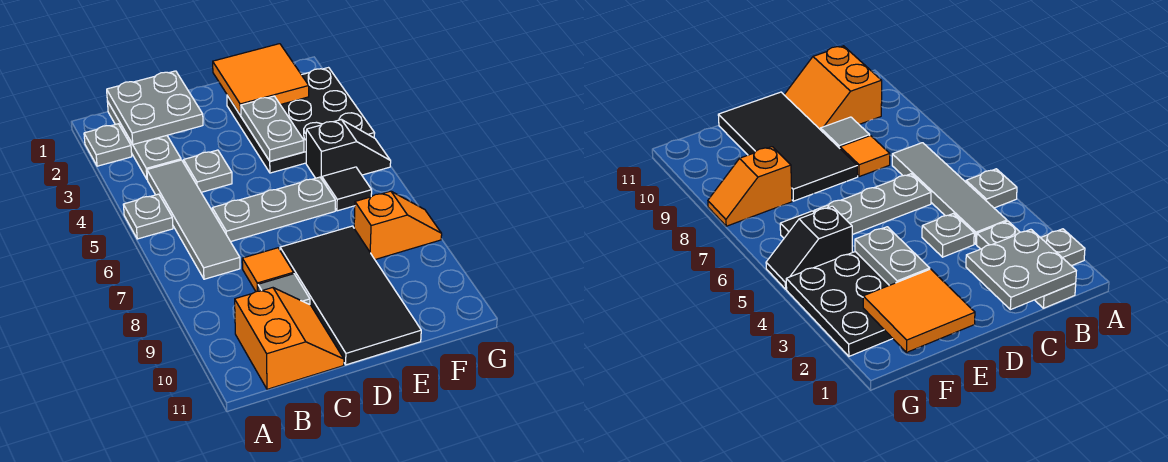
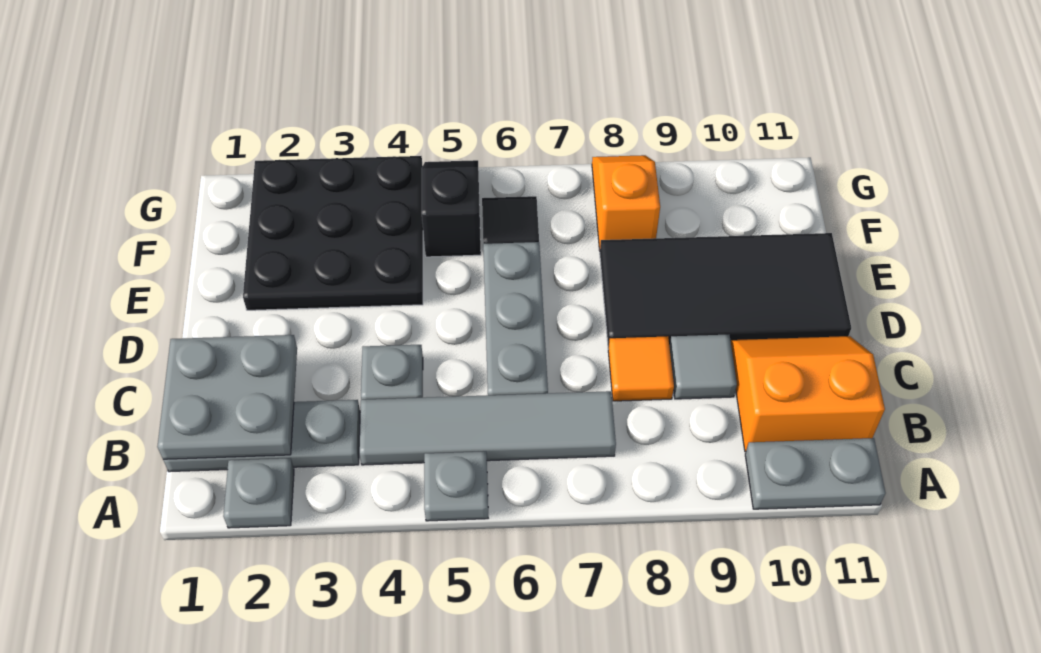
orange 2x2 tile [213,44,309,115] -> none
grey 1x2 plate [241,96,304,161] -> grey 1x2 plate moved to [745,438,885,509]

